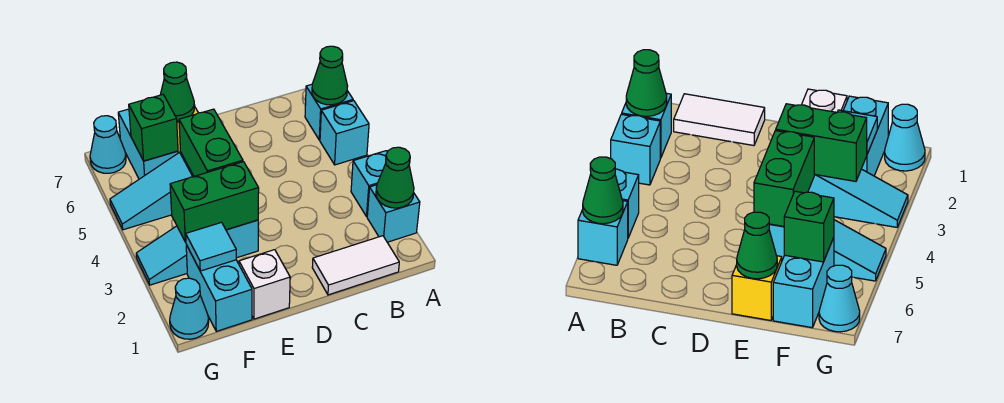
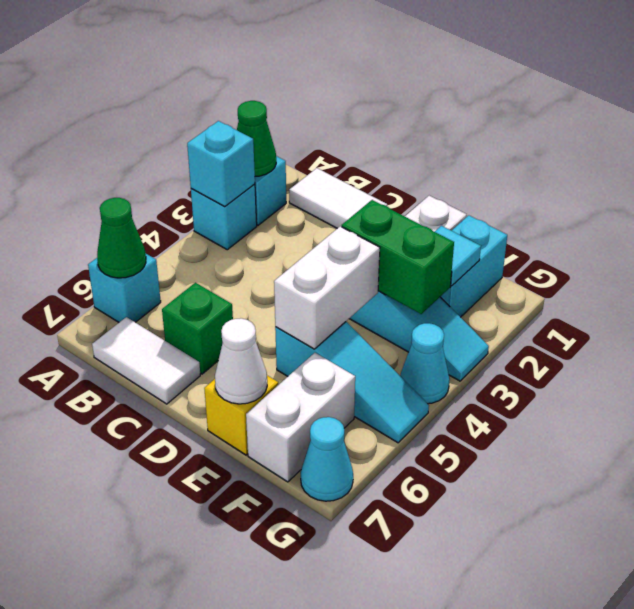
cyan 1x1 brick [320,101,369,165] -> cyan 1x1 brick moved to [187,121,255,207]
none -> white 1x2 tile [92,317,200,404]
green 1x2 brick [179,109,243,176] -> white 1x2 brick [274,226,380,349]
green 1x1 cone [160,62,195,121] -> white 1x1 cone [215,318,267,404]
cyan 1x2 brick [118,109,178,179] -> white 1x2 brick [246,353,355,482]
green 1x1 brick [129,95,178,161] -> green 1x1 brick moved to [162,283,233,374]
cyan 1x1 cone [170,278,209,339] -> cyan 1x1 cone moved to [400,323,450,404]

